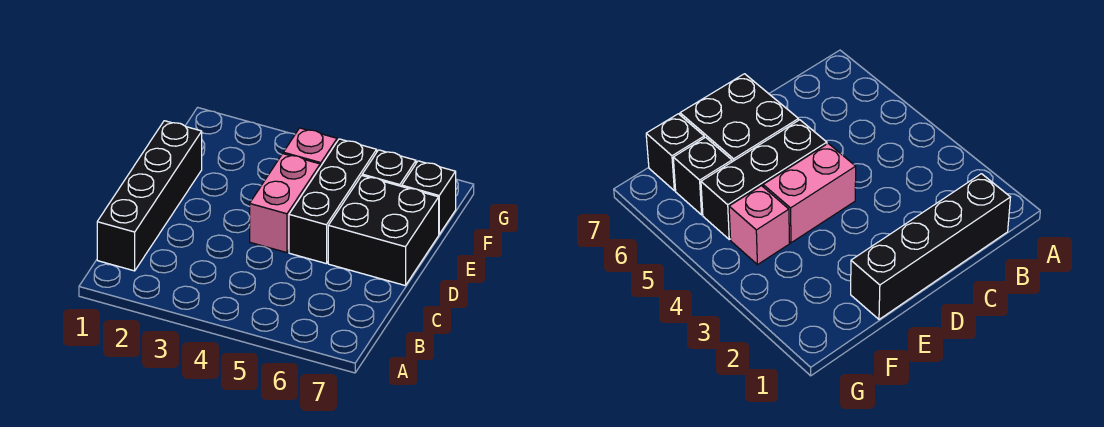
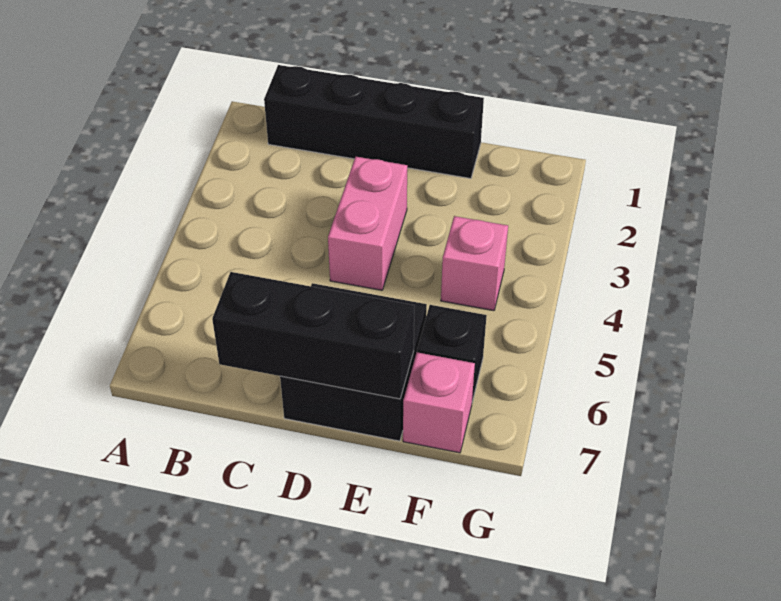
pink 1x2 brick [250,154,320,253] -> pink 1x2 brick turned to [328,157,407,290]
black 1x3 brick [289,139,377,264] -> black 1x3 brick moved to [212,272,415,399]
black 1x1 brick [402,161,456,234] -> pink 1x1 brick [403,352,475,453]

